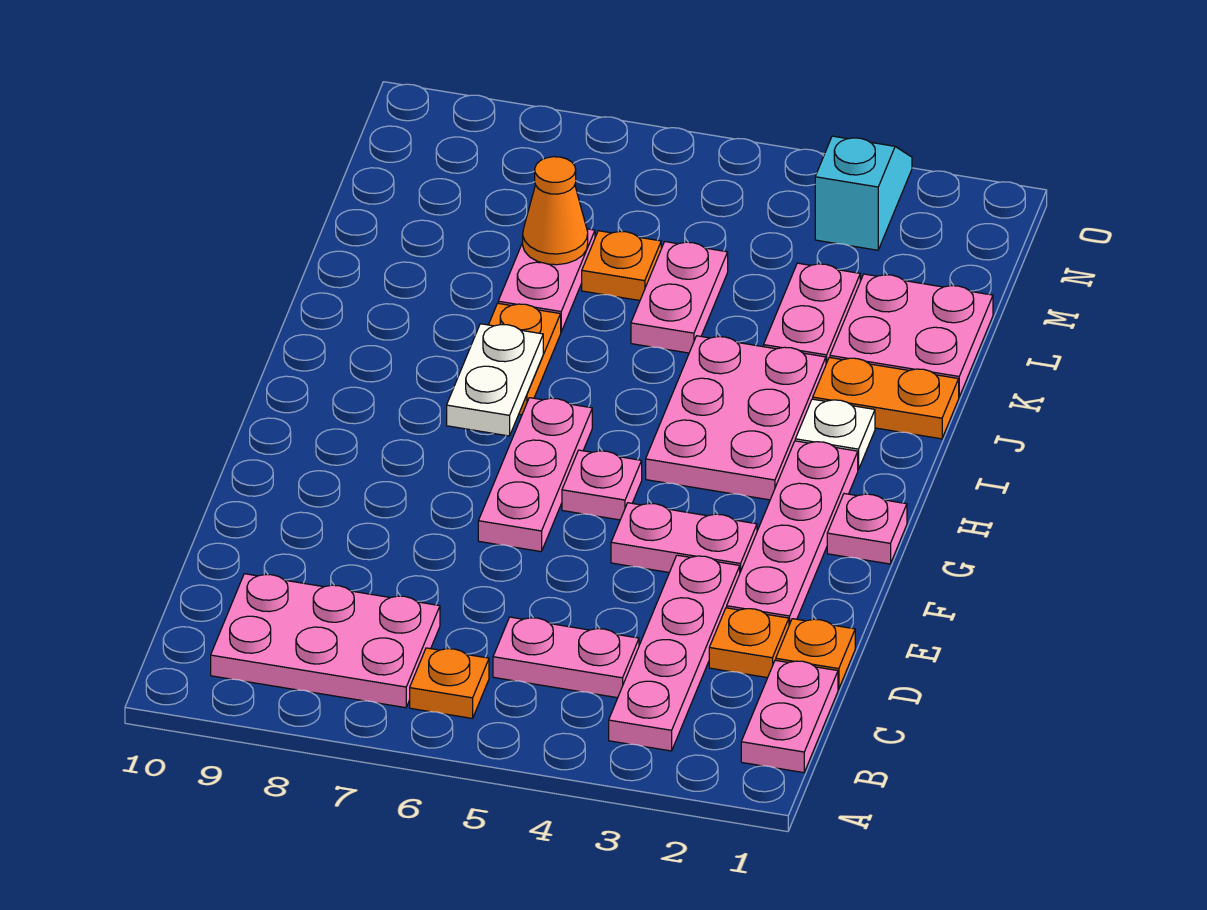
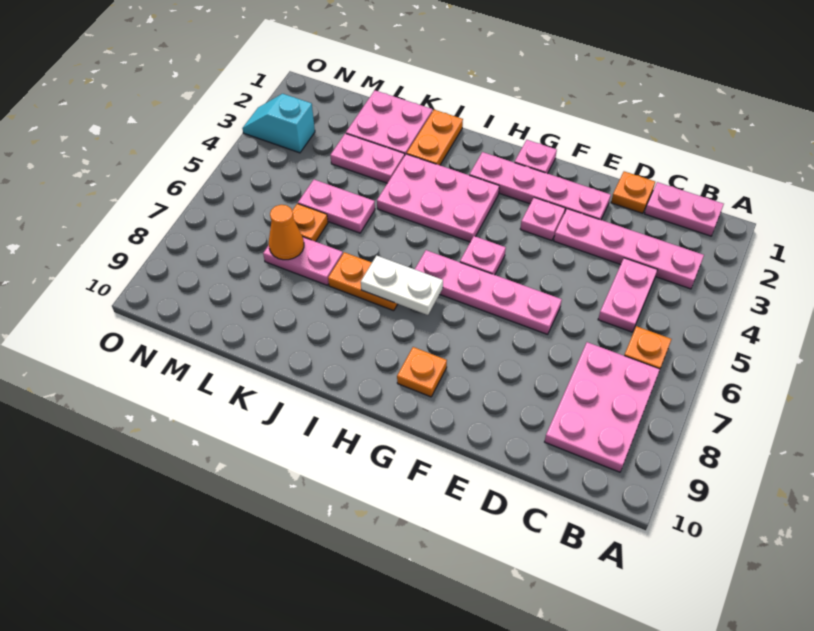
orange 1x1 plate [709,608,789,678] -> orange 1x1 plate moved to [397,347,447,397]
pink 1x2 plate [611,503,757,572] -> pink 1x1 plate [520,197,565,241]
pink 1x3 plate [478,398,592,552] -> pink 1x4 plate [415,250,562,334]
white 1x1 plate [795,399,875,470] -> none

